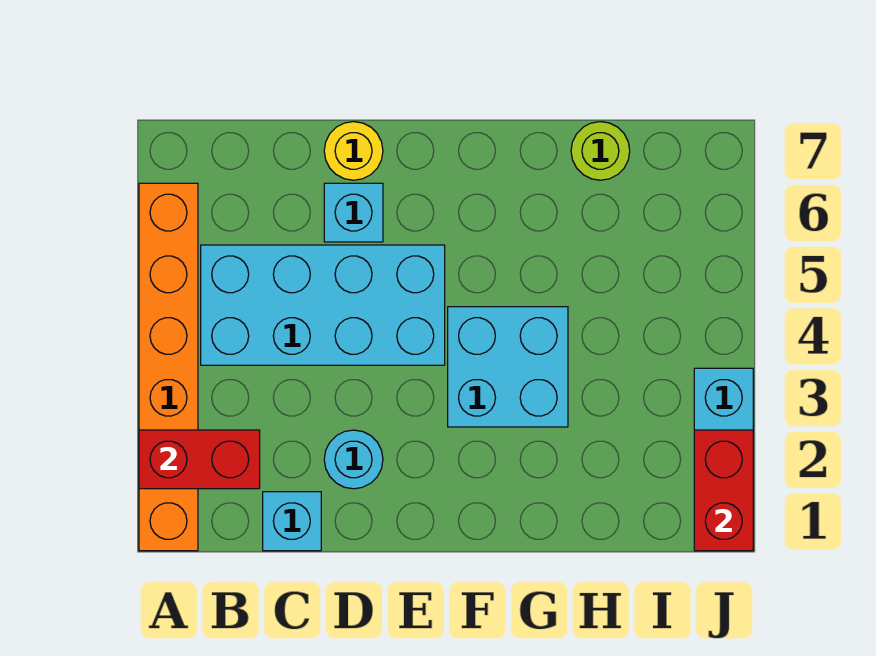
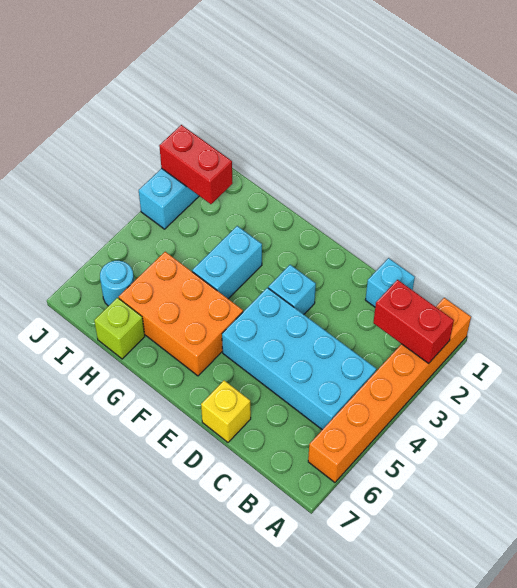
cyan 1x1 round brick [324,430,383,489] -> cyan 1x1 round brick moved to [100,261,134,306]
cyan 1x1 brick [324,183,383,242] -> cyan 1x1 brick moved to [268,265,316,314]
yellow 1x1 round brick [324,122,383,180] -> yellow 1x1 brick [201,380,251,442]
cyan 2x2 brick [448,307,568,427] -> cyan 1x2 brick [192,226,262,299]
none -> orange 2x3 brick [119,252,243,376]
lime 1x1 round brick [571,122,630,180] -> lime 1x1 brick [94,298,145,359]
red 1x2 brick [694,430,753,551] -> red 1x2 brick turned to [159,125,233,204]

